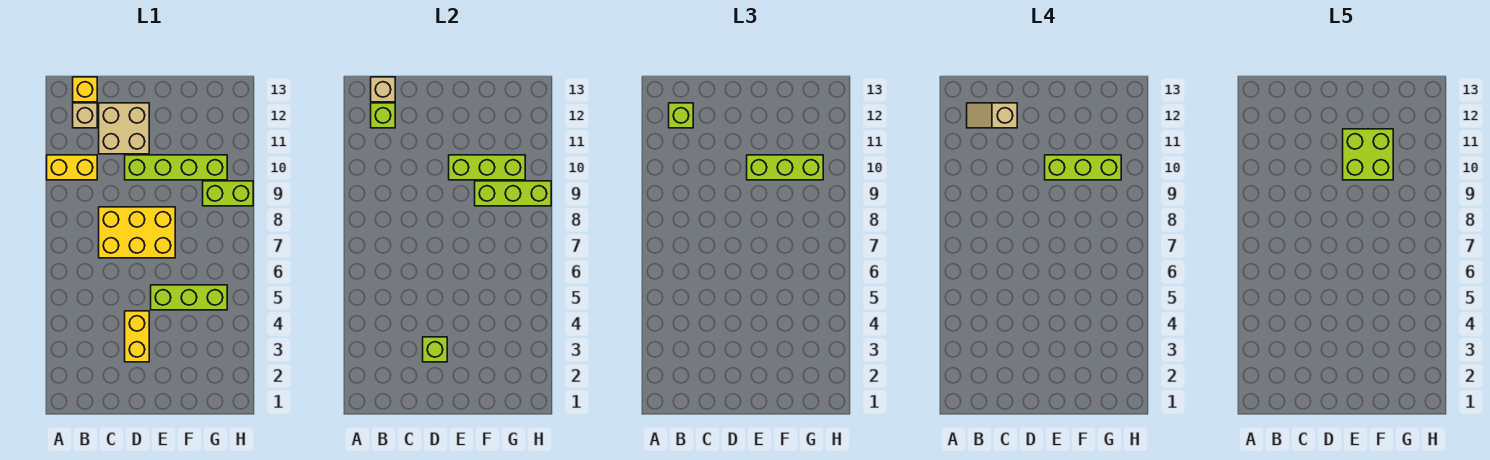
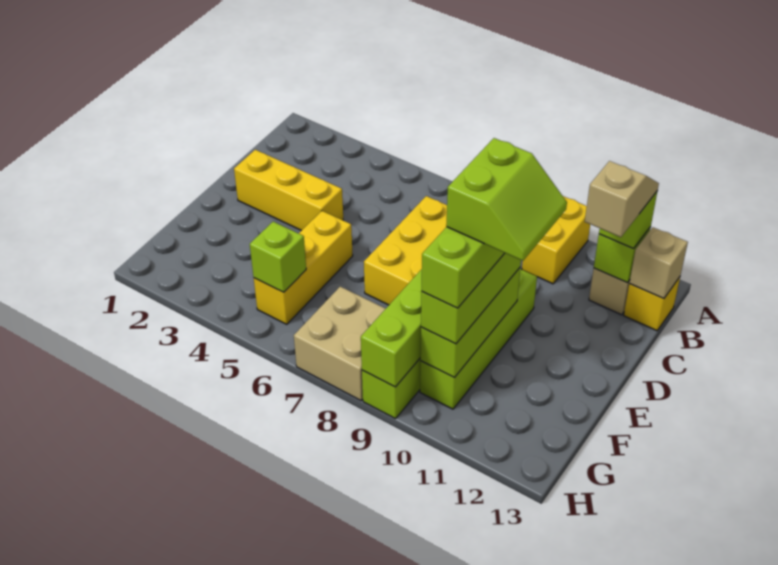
tan 2x2 brick [99,103,149,154] -> tan 2x2 brick moved to [294,287,385,400]
yellow 1x2 brick [125,311,149,362] -> yellow 1x3 brick [234,150,343,231]
lime 1x1 brick [423,337,447,362] -> lime 1x1 brick moved to [250,222,306,292]
lime 1x3 brick [151,285,227,310] -> yellow 1x3 brick [254,211,353,324]
lime 2x2 brick [1343,129,1393,180] -> lime 2x2 slope [446,138,567,261]

